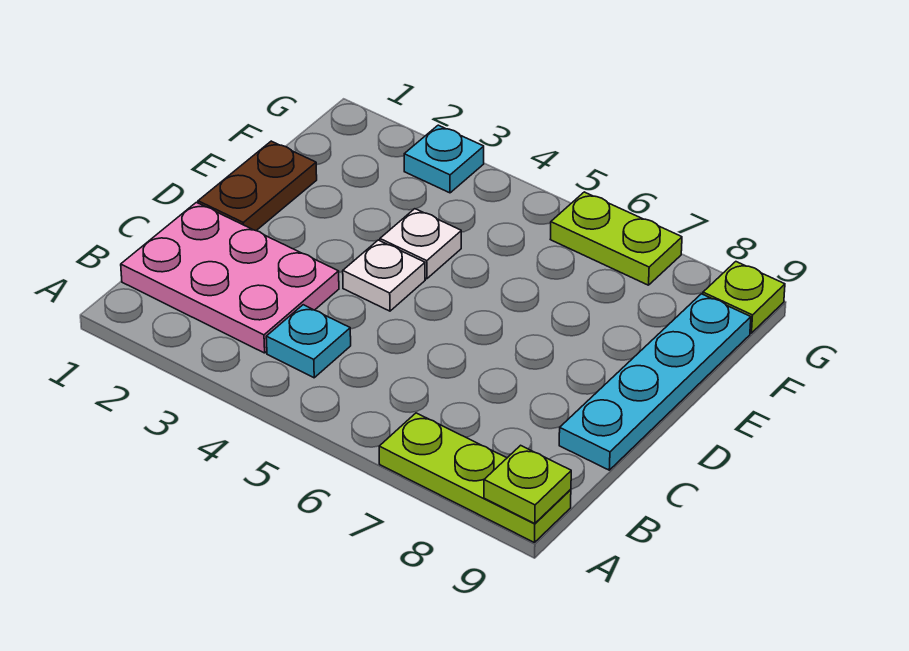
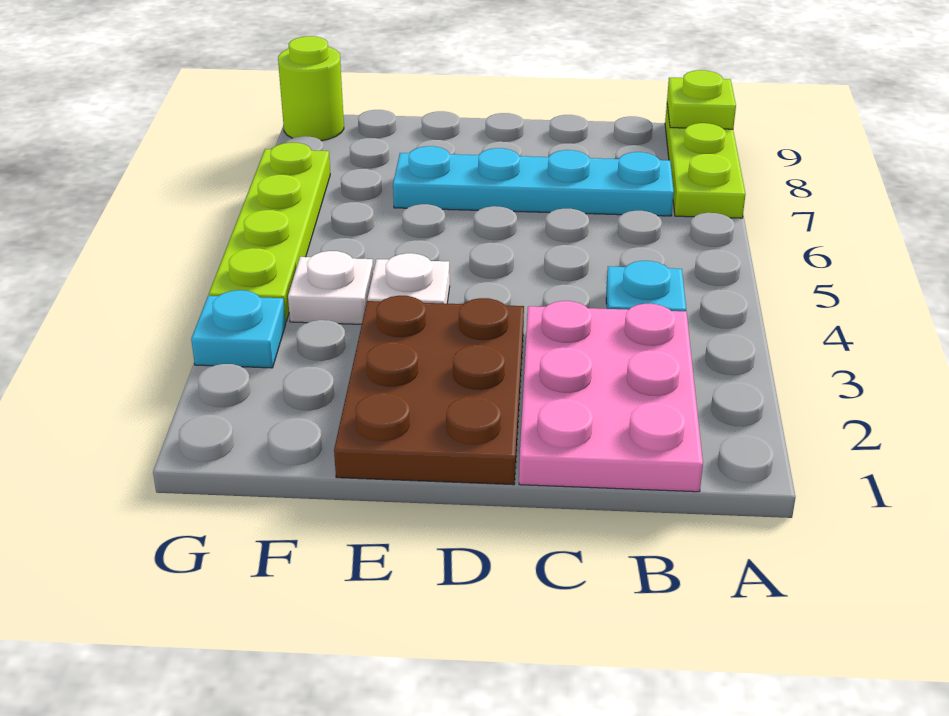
cyan 1x4 plate [559,294,751,470] -> cyan 1x4 plate moved to [393,146,674,216]
brown 1x2 plate [198,141,317,231] -> brown 2x3 plate [334,296,524,485]
white 1x1 plate [343,240,425,311] -> white 1x1 plate moved to [288,251,373,324]
lime 1x2 plate [550,192,682,285] -> lime 1x4 plate [209,143,330,321]
lime 1x1 plate [703,262,785,333] -> lime 1x1 round brick [278,36,344,141]

